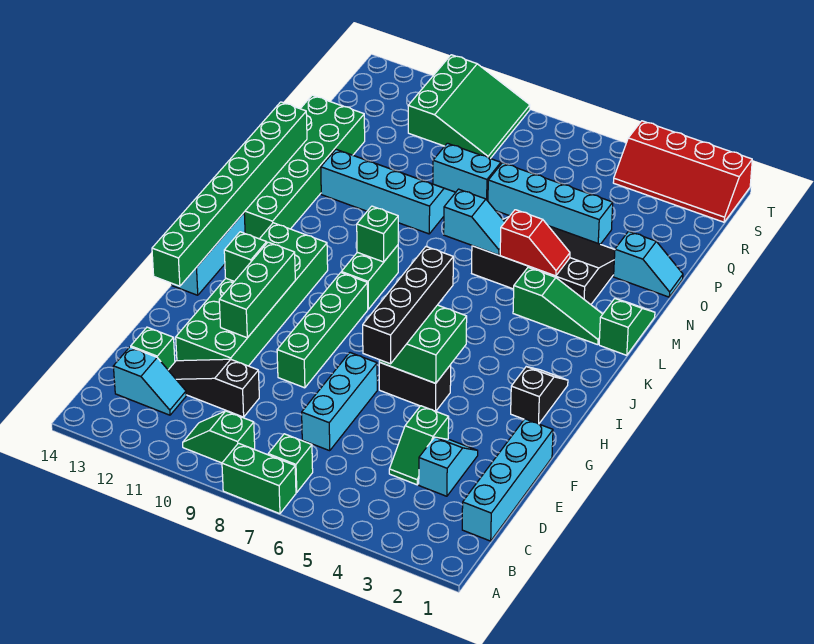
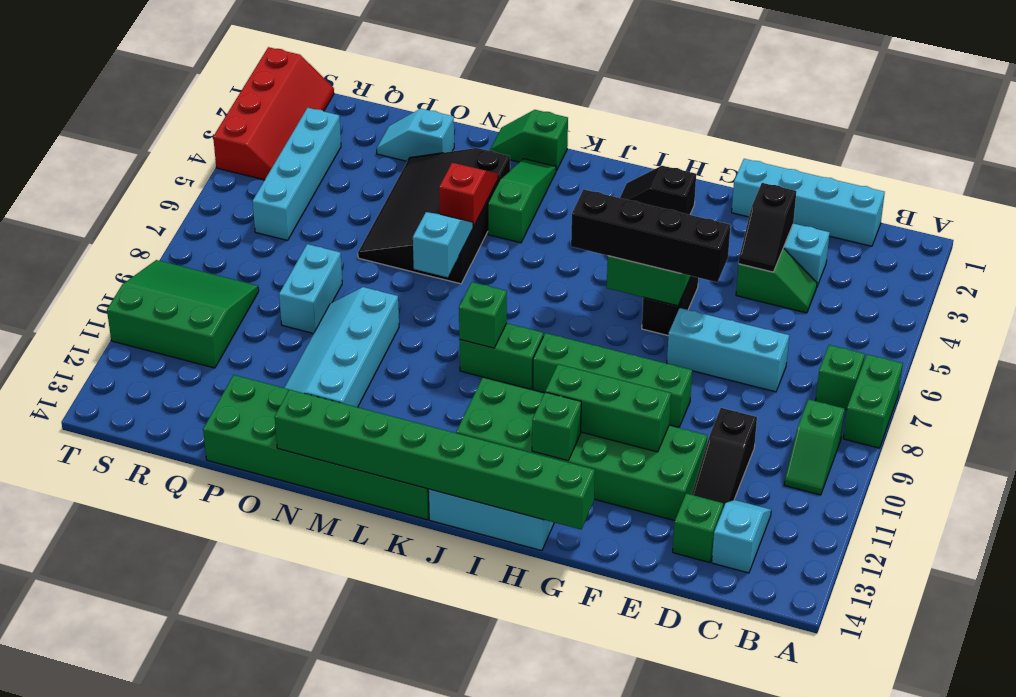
none -> black 1x2 slope [739,183,796,272]
cyan 1x2 slope [614,231,683,297] -> cyan 1x2 slope turned to [377,109,454,161]
cyan 1x4 brick [488,163,613,244] -> cyan 1x4 brick moved to [253,108,341,240]

